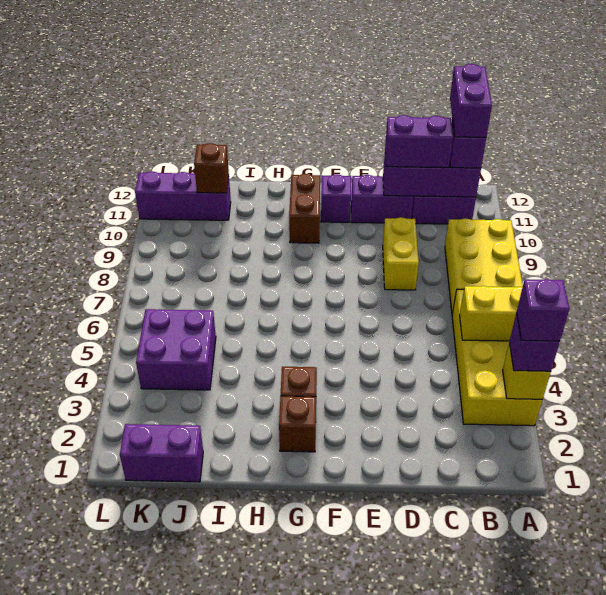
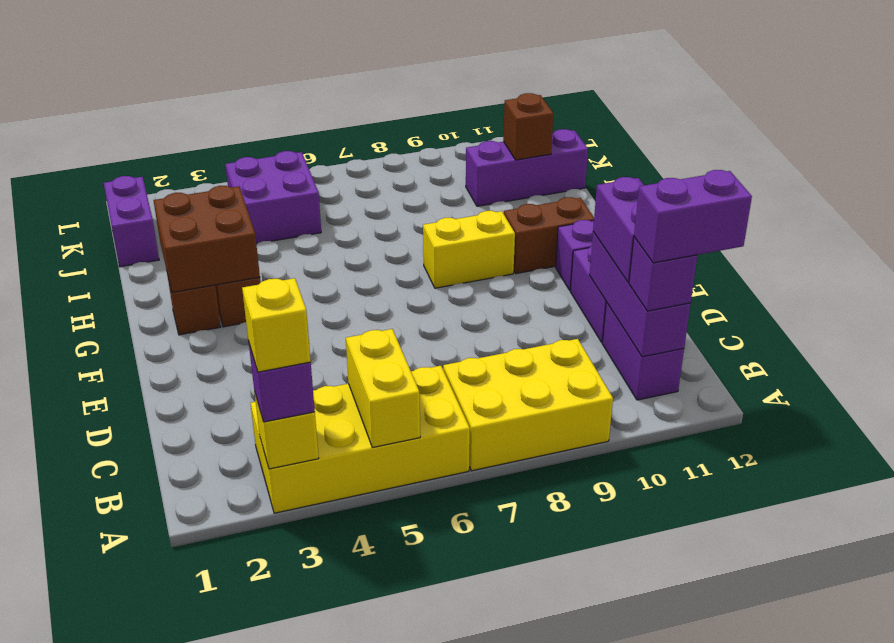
purple 1x1 brick [517,279,570,341] -> yellow 1x1 brick [242,278,311,372]
yellow 1x2 brick [383,217,419,290] -> yellow 1x2 brick moved to [423,211,515,288]
none -> brown 2x2 brick [153,186,260,292]
purple 1x3 brick [135,171,231,220] -> purple 1x3 brick turned to [466,129,588,206]

